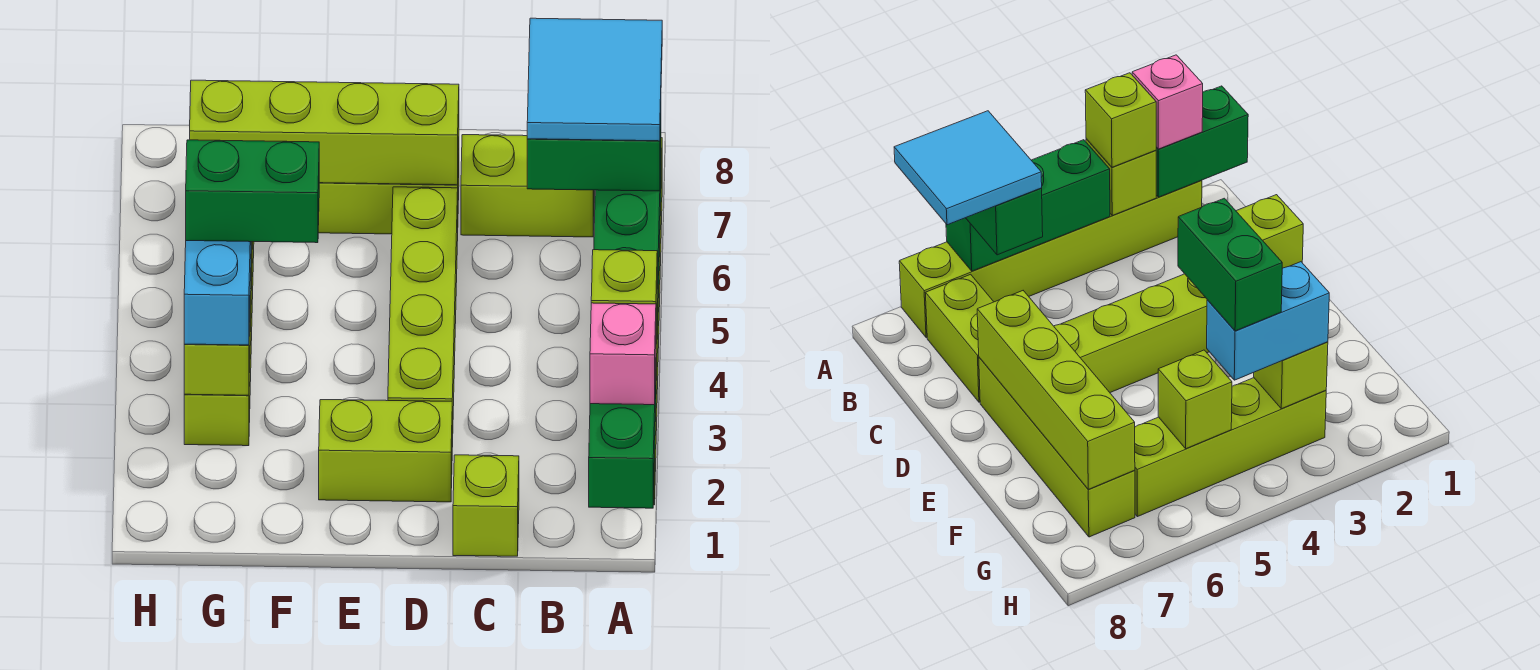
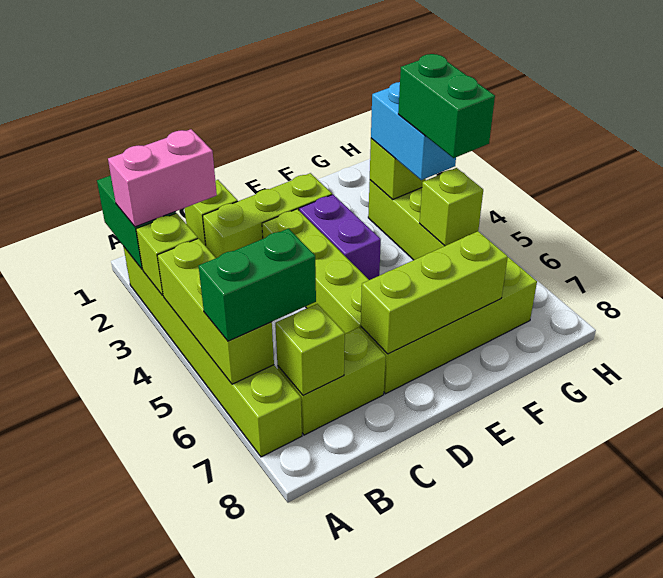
pink 1x1 brick [590,303,656,405] -> pink 1x2 brick [108,129,217,227]
lime 1x1 brick [591,250,657,330] -> lime 1x1 brick moved to [275,304,345,396]
green 1x3 brick [594,166,661,339] -> lime 1x3 brick [157,238,274,384]
cyan 2x2 tile [527,18,662,141] -> none
lime 1x2 brick [319,400,452,502] -> lime 1x3 brick [203,173,332,258]
lime 1x4 brick [190,80,459,185] -> lime 1x3 brick [361,231,508,354]
none -> purple 1x2 brick [299,195,381,280]
green 1x2 brick [186,140,319,243] -> green 1x2 brick turned to [398,54,495,158]

